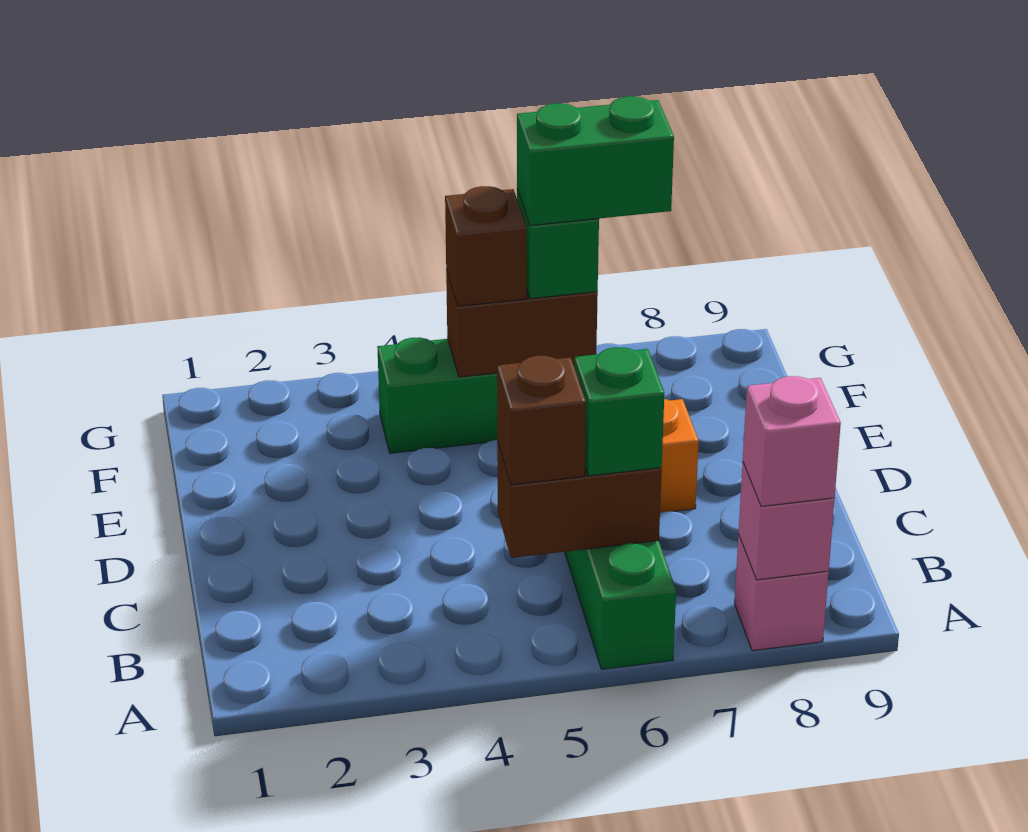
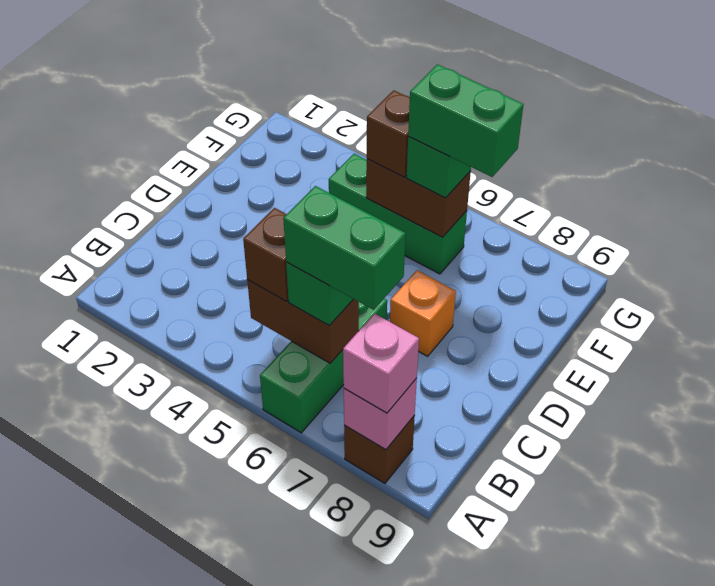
pink 1x1 brick [734,535,829,651] -> brown 1x1 brick [344,415,415,483]
none -> green 1x2 brick [283,186,406,310]

